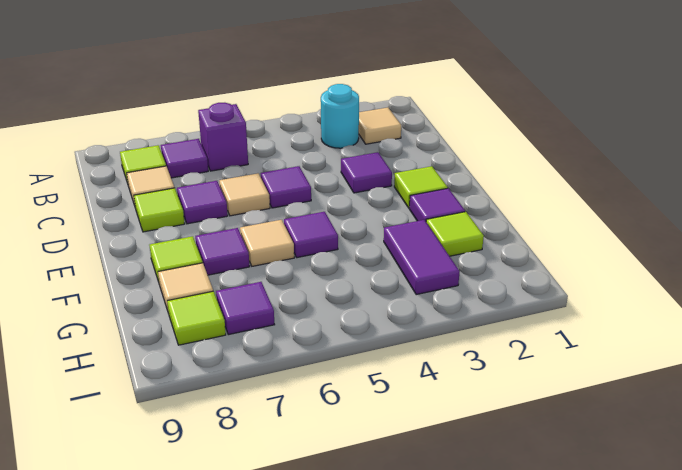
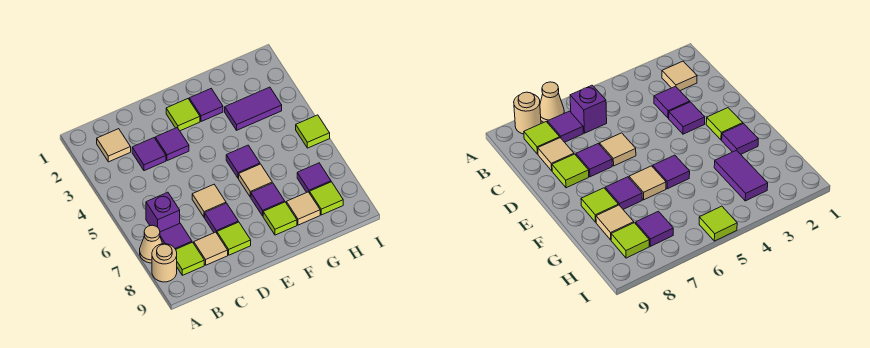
none -> tan 1x1 cone [140,225,163,263]
none -> tan 1x1 round brick [152,244,177,282]
cyan 1x1 round brick [321,84,359,148] -> none
purple 1x1 tile [261,166,311,208] -> purple 1x1 tile moved to [132,138,166,171]
lime 1x1 tile [426,212,484,256] -> lime 1x1 tile moved to [296,115,330,148]

